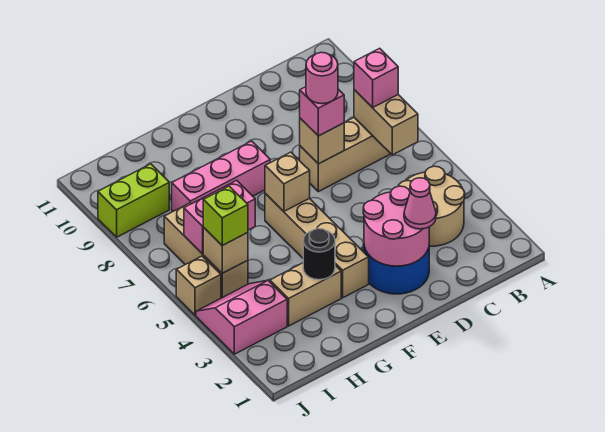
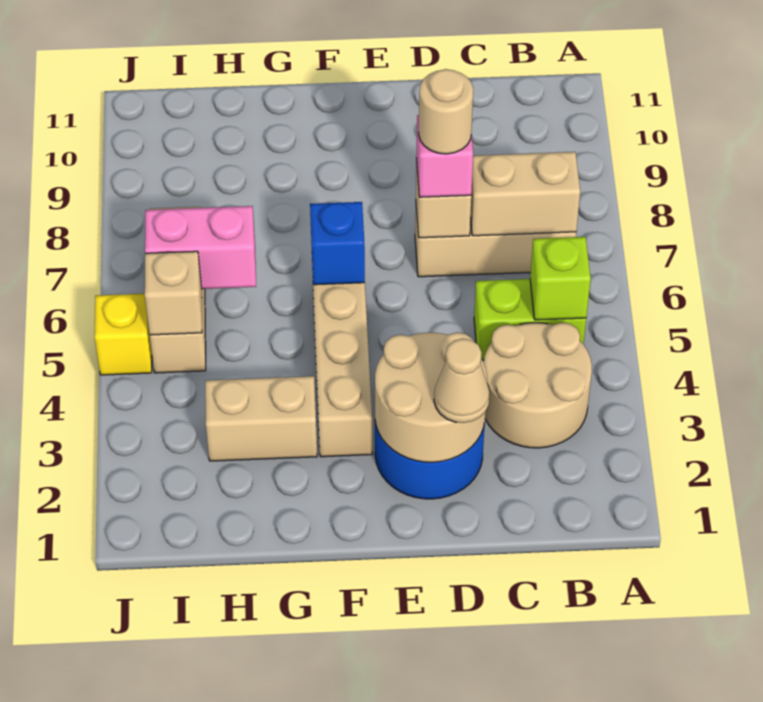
tan 1x2 brick [354,90,418,155] -> tan 1x2 brick turned to [470,152,580,236]
pink 1x1 brick [354,48,398,108] -> none
pink 2x2 round brick [363,186,429,266] -> tan 2x2 round brick [375,332,487,462]
pink 1x1 cone [404,178,436,229] -> tan 1x1 cone [434,338,490,423]
pink 1x1 round brick [306,53,338,104] -> tan 1x1 round brick [419,69,473,154]
tan 1x1 brick [265,152,310,211] -> blue 1x1 brick [310,202,365,285]
pink 1x3 brick [172,141,270,211] -> none
black 1x1 round brick [303,229,335,280] -> none
pink 2x2 slope [196,280,287,354] -> none
lime 1x1 brick [203,186,248,245] -> lime 1x1 brick moved to [530,237,591,320]
lime 1x2 brick [98,164,169,237] -> lime 1x2 brick moved to [474,279,586,360]
tan 1x1 brick [176,256,221,315] -> yellow 1x1 brick [95,294,152,375]

